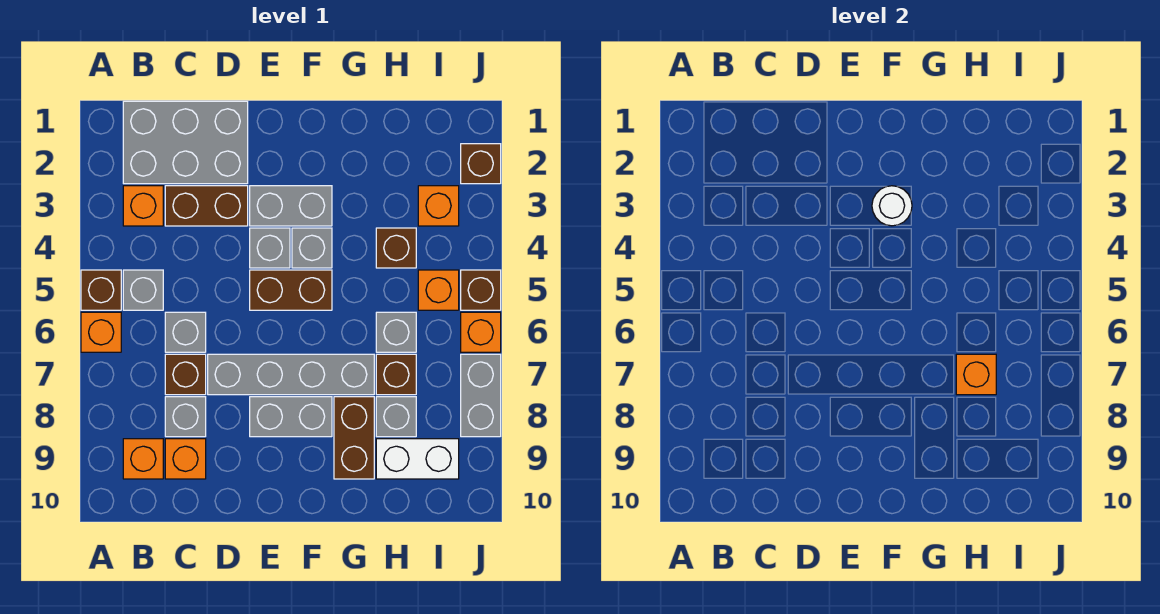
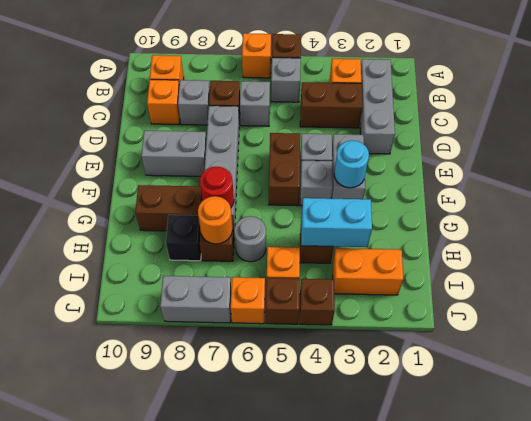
grey 2x3 brick [123,101,248,184] -> grey 1x3 brick [360,59,395,154]
brown 1x2 brick [165,186,248,226] -> brown 1x2 brick turned to [300,82,362,128]
grey 1x2 brick [250,397,332,437] -> grey 1x2 brick turned to [141,130,206,176]
white 1x1 round brick [872,186,912,226] -> cyan 1x1 round brick [334,140,369,188]
none -> red 1x1 round brick [200,167,234,207]
none -> cyan 1x2 brick [301,198,372,247]
grey 1x1 brick [376,312,416,352] -> grey 1x1 round brick [234,216,266,262]
orange 1x1 brick [956,354,996,395] -> orange 1x1 round brick [198,196,233,244]
grey 1x1 brick [376,397,416,437] -> black 1x1 brick [166,215,201,261]
white 1x2 brick [376,439,459,479] -> none
orange 1x1 brick [418,186,459,226] -> orange 1x2 brick [333,248,403,295]
brown 1x1 brick [461,144,501,184] -> brown 1x1 brick moved to [300,279,335,325]

